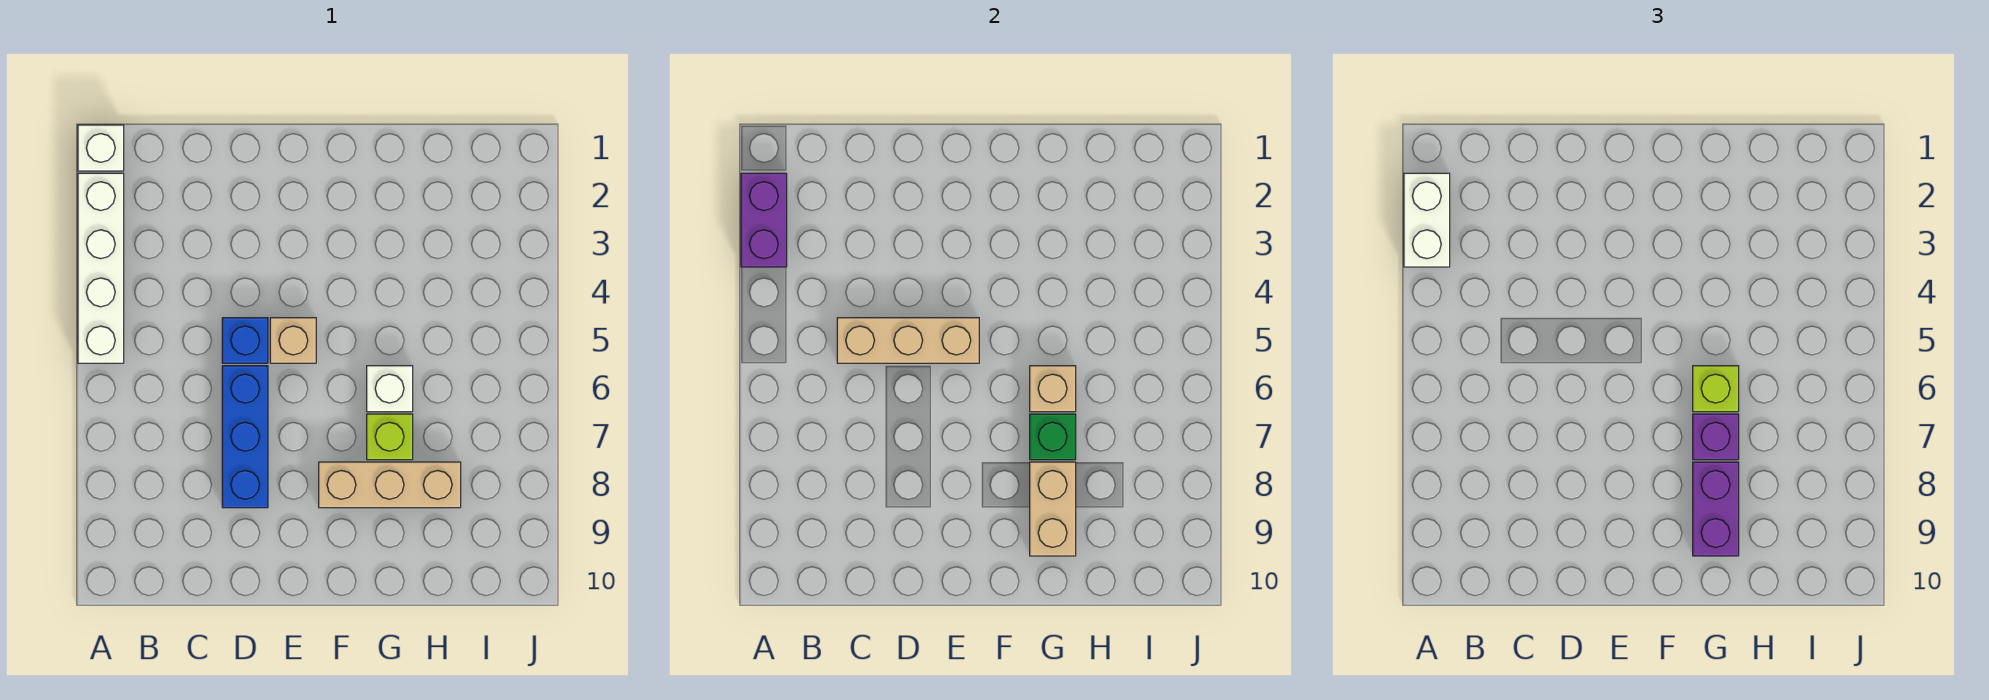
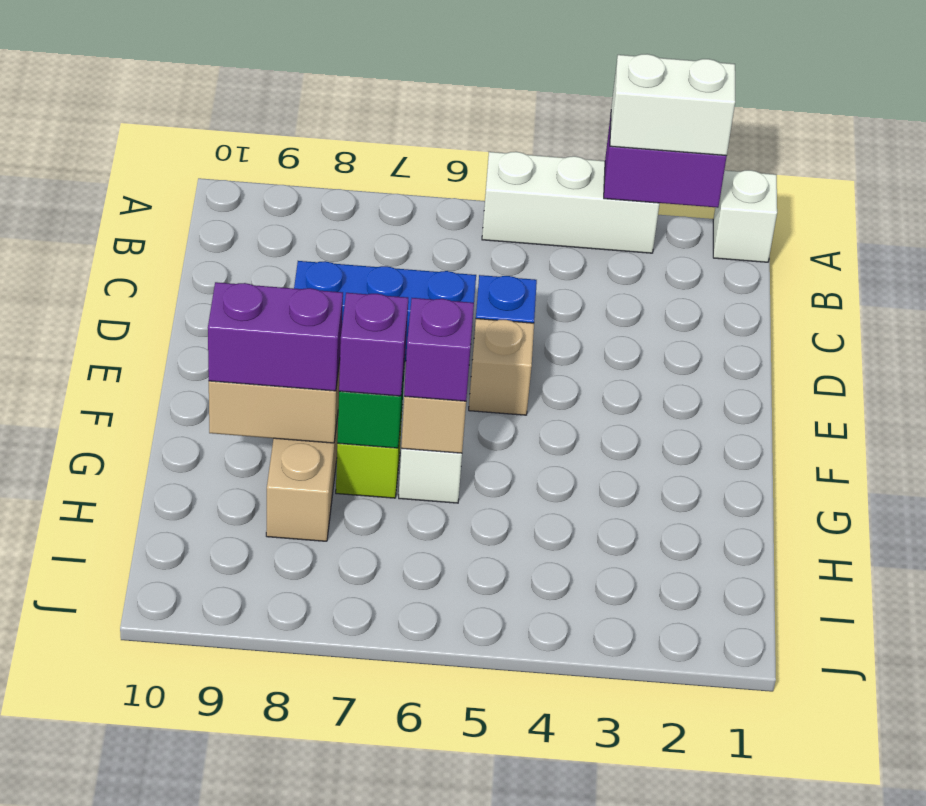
white 1x4 brick [78,173,124,363] -> white 1x3 brick [482,152,660,253]
tan 1x3 brick [837,318,979,363] -> none
lime 1x1 brick [1693,366,1739,412] -> purple 1x1 brick [404,298,474,401]

